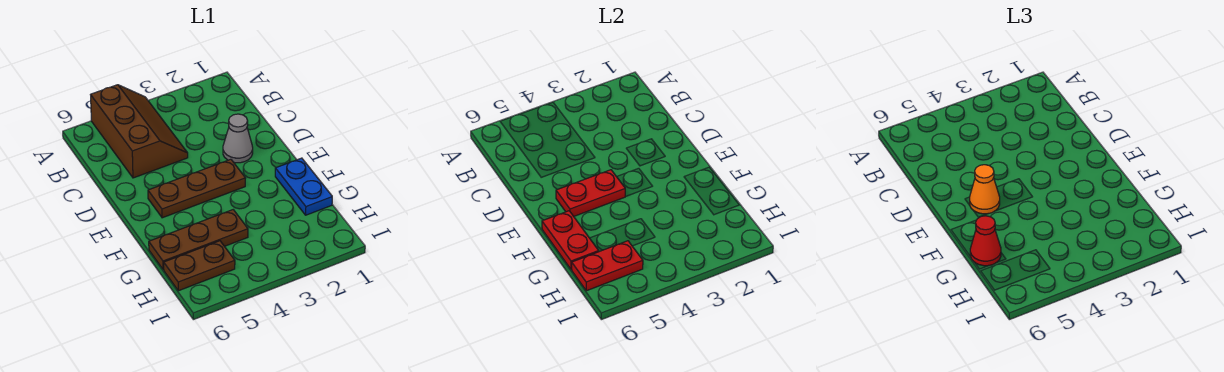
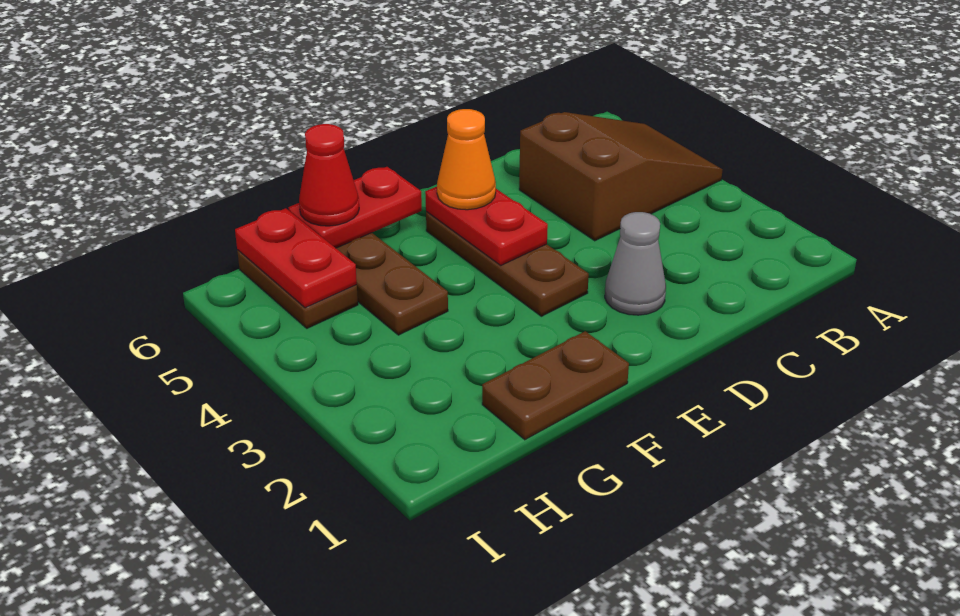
brown 2x3 slope [91,85,188,178] -> brown 2x3 slope turned to [519,112,723,241]
blue 1x2 plate [275,158,332,215] -> brown 1x2 plate [482,331,629,440]

